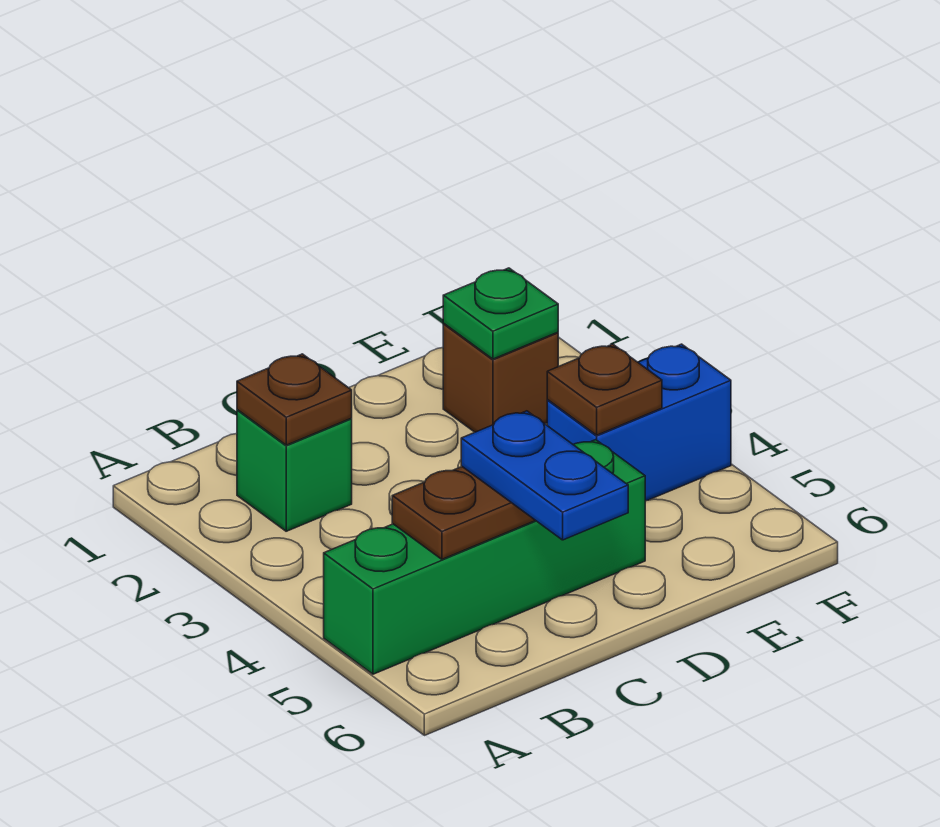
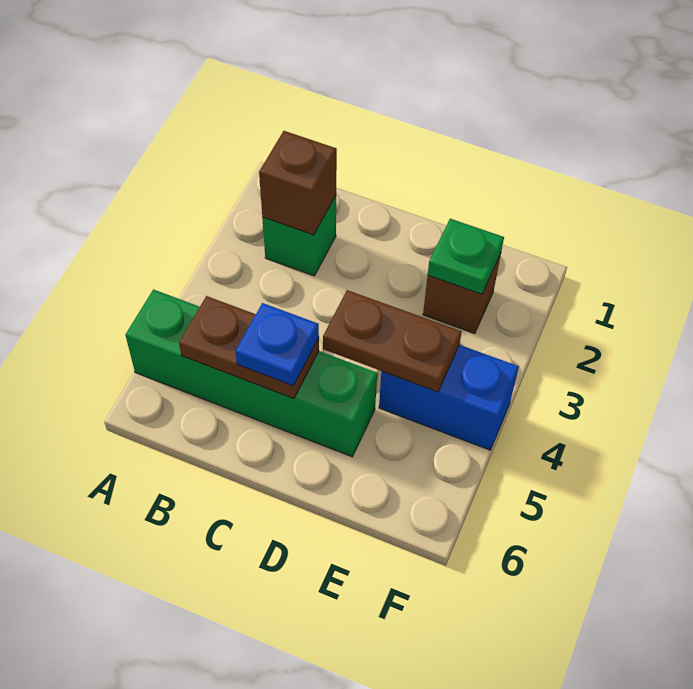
brown 1x1 plate [237,354,352,445] -> brown 1x1 brick [259,131,337,235]
blue 1x2 plate [461,411,628,540] -> blue 1x1 plate [235,303,319,386]
brown 1x1 plate [547,344,662,435] -> brown 1x2 plate [323,290,462,392]

